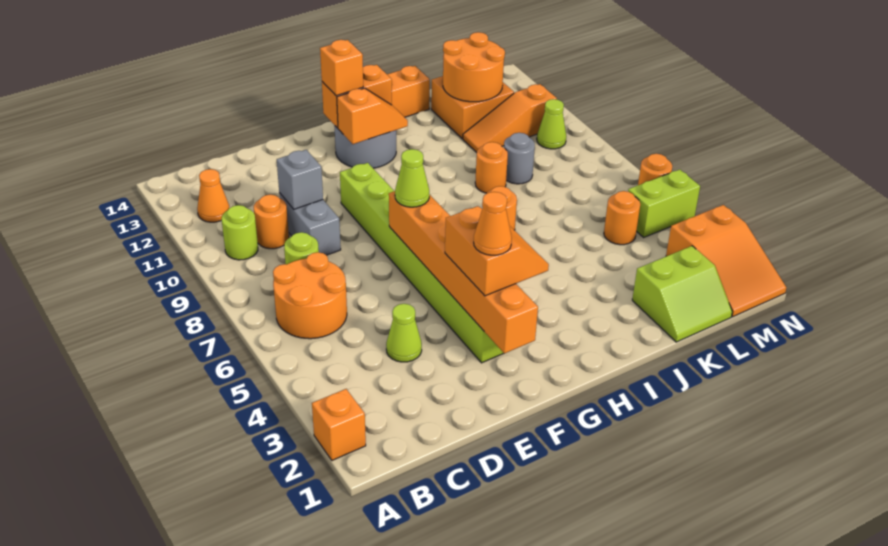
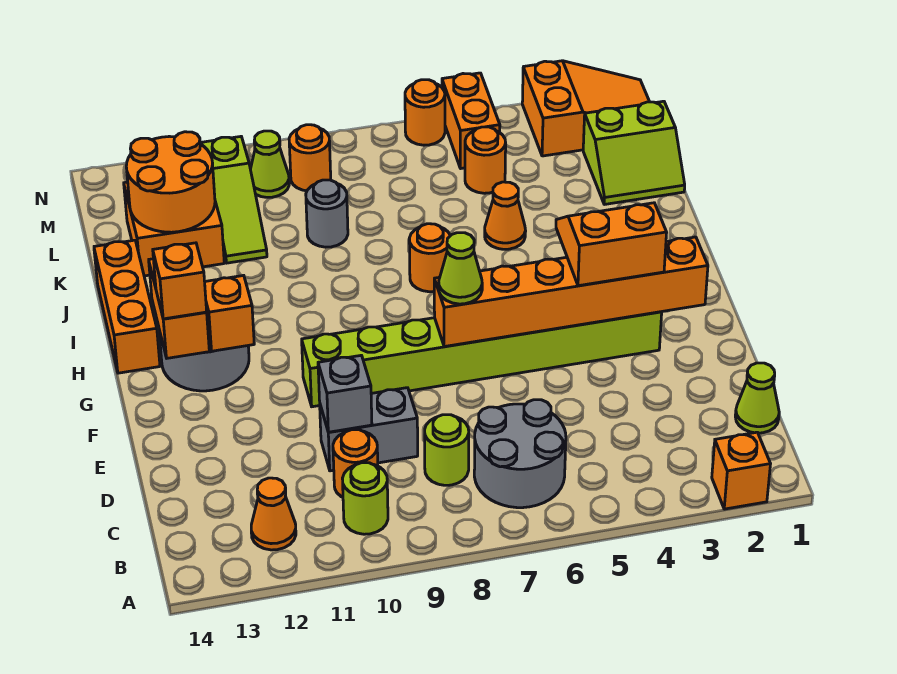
orange 2x2 round brick [273,252,347,339] -> grey 2x2 round brick [474,400,566,508]
lime 1x1 cone [386,304,422,362] -> lime 1x1 cone moved to [735,363,779,433]
orange 1x1 cone [474,192,512,255] -> orange 1x1 cone moved to [485,182,526,249]
orange 1x1 round brick [475,142,508,193] -> orange 1x1 round brick moved to [289,125,331,191]
lime 2x2 slope [632,246,732,342] -> lime 2x2 slope turned to [583,101,685,204]
orange 1x3 slope [463,84,557,153] -> lime 1x3 slope [202,137,267,263]
lime 1x2 brick [628,170,700,237] -> orange 1x2 brick [442,73,500,168]

